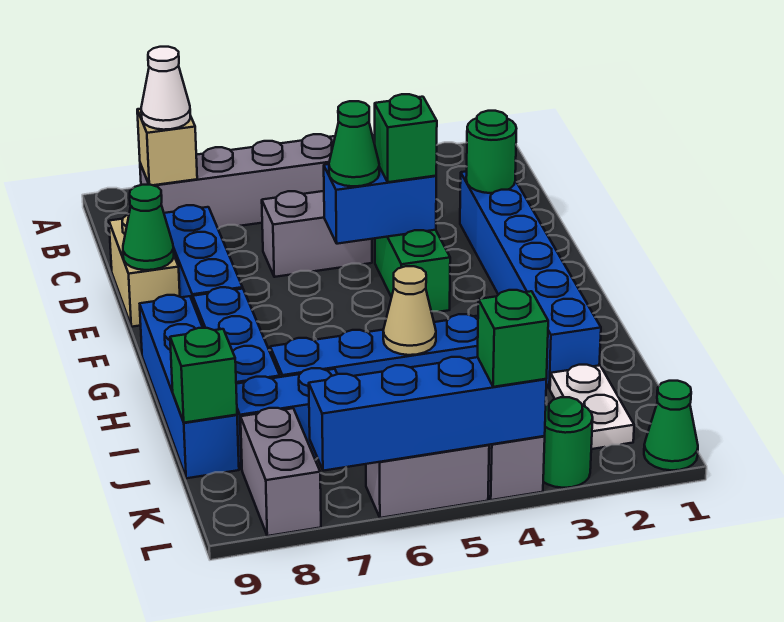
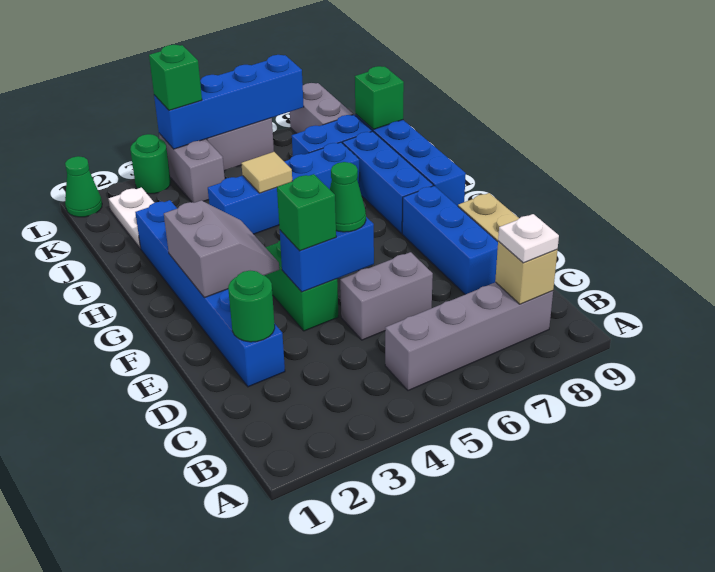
white 1x1 cone [141,47,191,130] -> white 1x1 plate [498,214,559,263]
green 1x1 cone [123,185,174,270] -> none
none -> grey 2x2 slope [164,201,279,298]
tan 1x1 cone [383,266,436,355] -> tan 1x1 tile [241,152,292,193]

